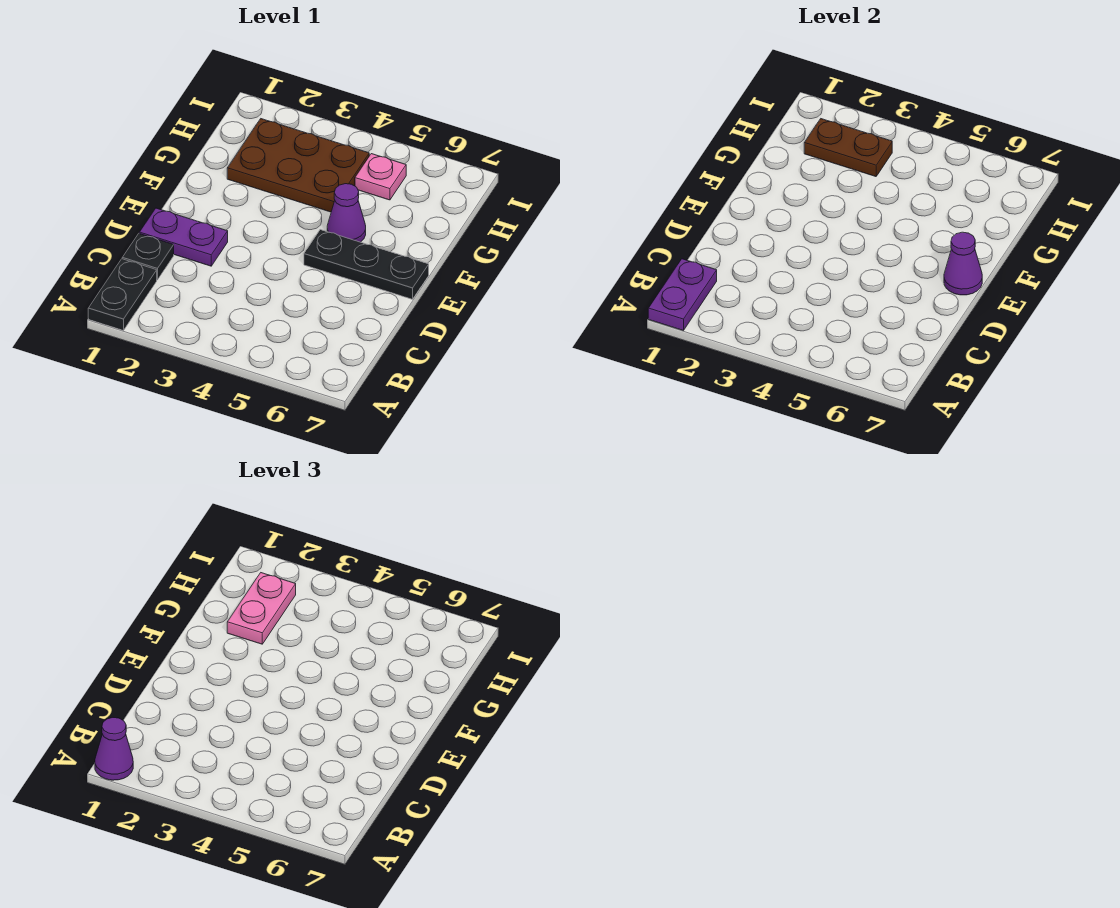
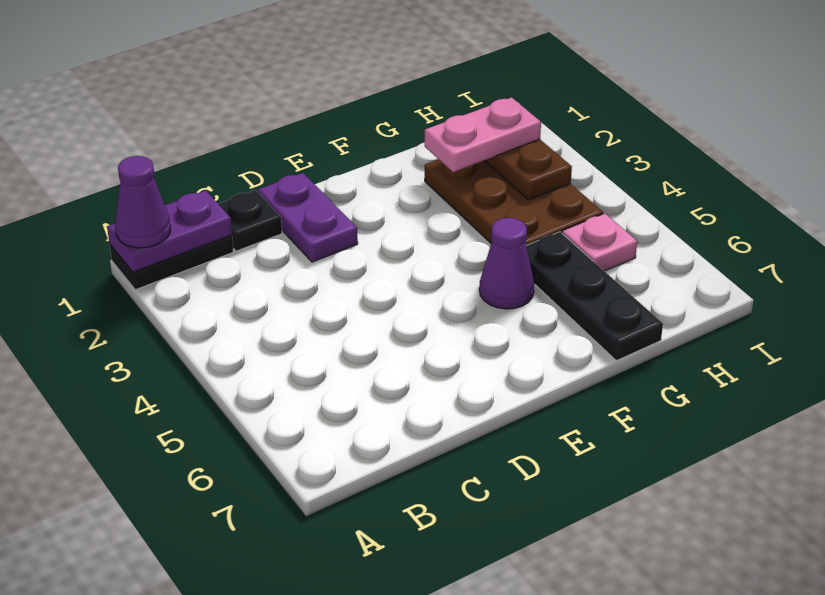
black 1x3 plate [304,230,429,299] -> black 1x3 plate moved to [526,232,663,361]
purple 1x1 cone [944,232,982,295] -> none

